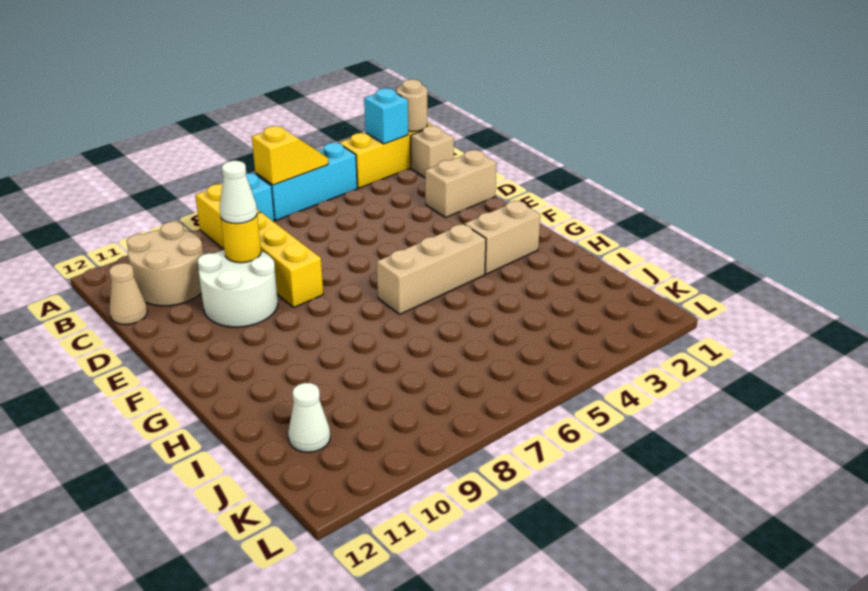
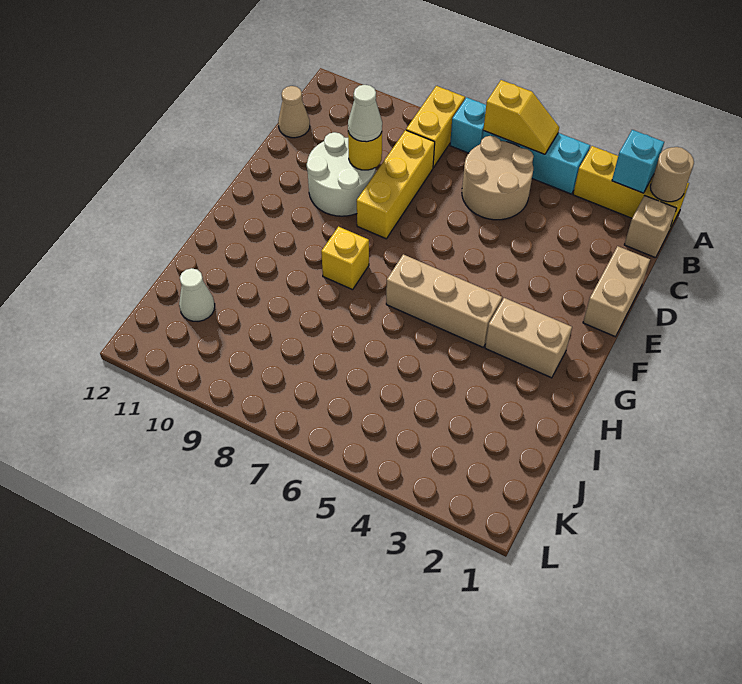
tan 2x2 round brick [127,222,203,306] -> tan 2x2 round brick moved to [462,136,533,220]
tan 1x2 brick [425,150,496,218] -> tan 1x2 brick turned to [583,246,650,337]
none -> yellow 1x1 brick [321,227,369,290]

